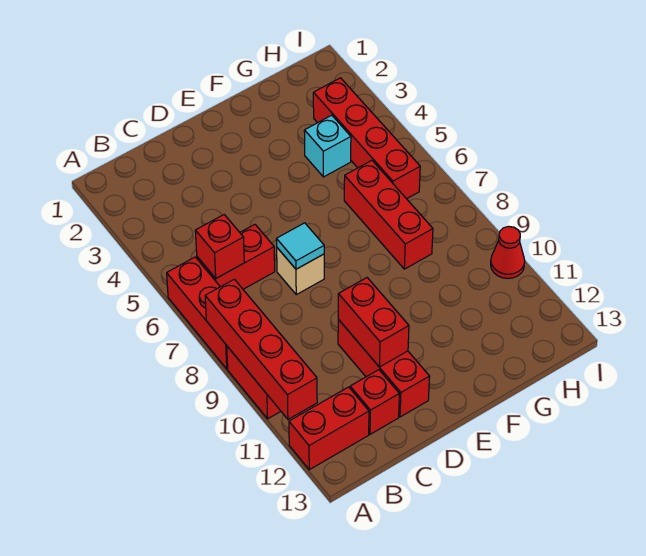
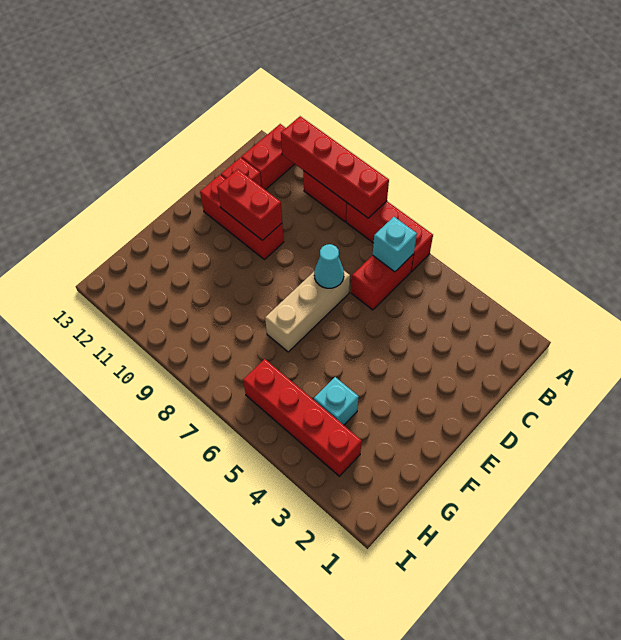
red 1x1 brick [195,215,244,278] -> cyan 1x1 brick [373,217,417,272]
tan 1x1 brick [277,248,324,295] -> tan 1x3 brick [265,271,350,352]
cyan 1x1 tile [276,223,324,269] -> cyan 1x1 cone [314,244,344,288]
red 1x3 brick [344,161,433,269] -> none
red 1x1 cone [491,226,525,279] -> none

